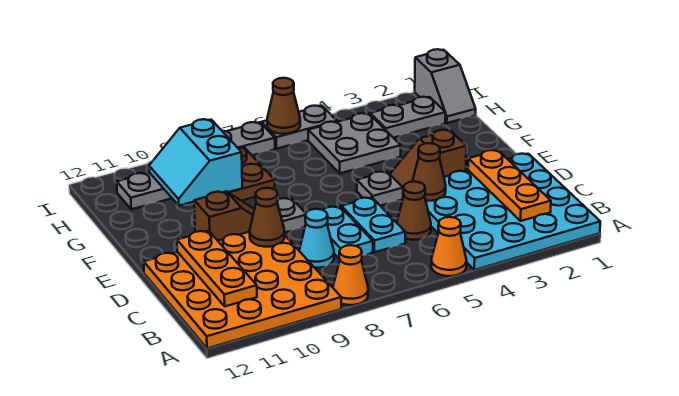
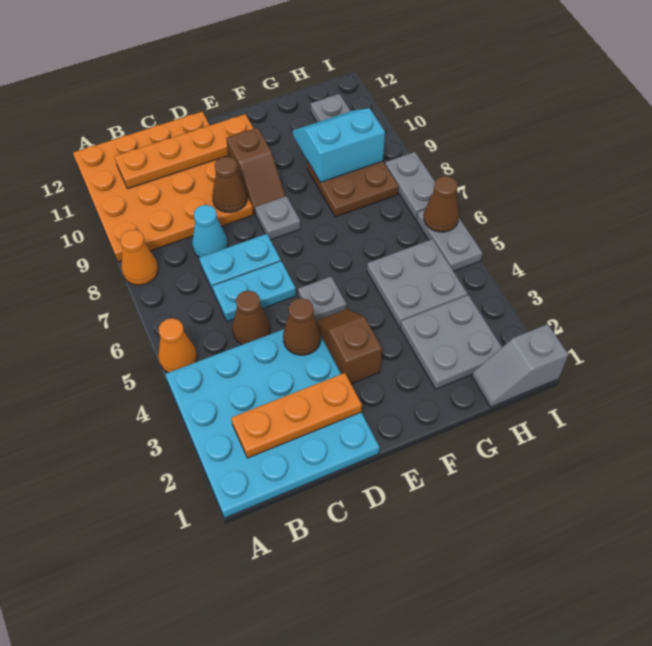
orange 1x3 plate [177,231,257,306] -> orange 1x4 plate [115,114,254,189]
grey 1x2 plate [370,97,446,138] -> grey 2x2 plate [400,295,502,389]

